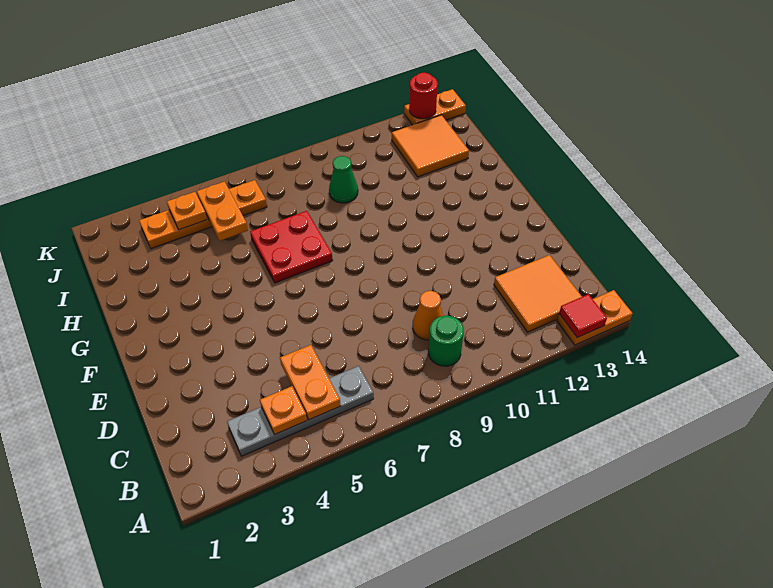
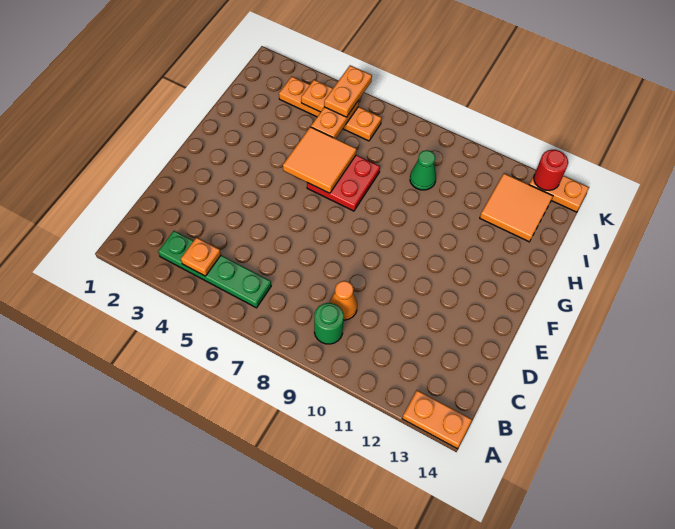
red 1x1 tile [559,294,607,338] -> none
grey 1x4 plate [227,366,374,456] -> green 1x4 plate [158,231,271,308]
orange 1x2 plate [280,345,341,420] -> orange 1x2 plate moved to [324,65,372,117]
orange 2x2 tile [494,255,582,332] -> orange 2x2 tile moved to [283,127,357,193]

